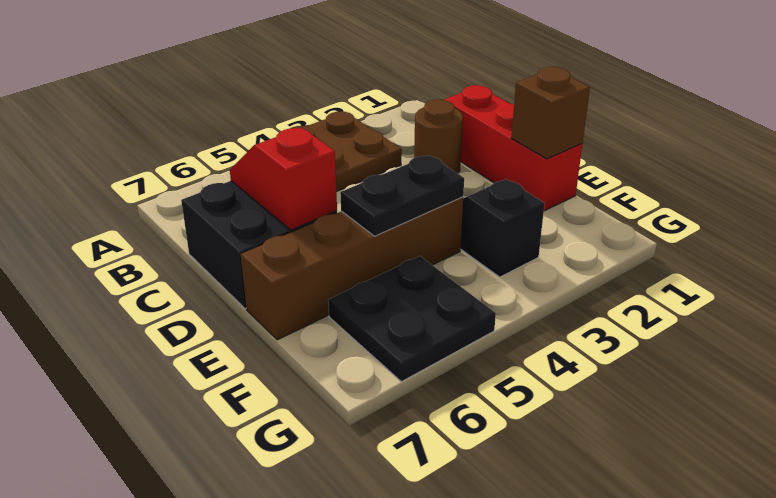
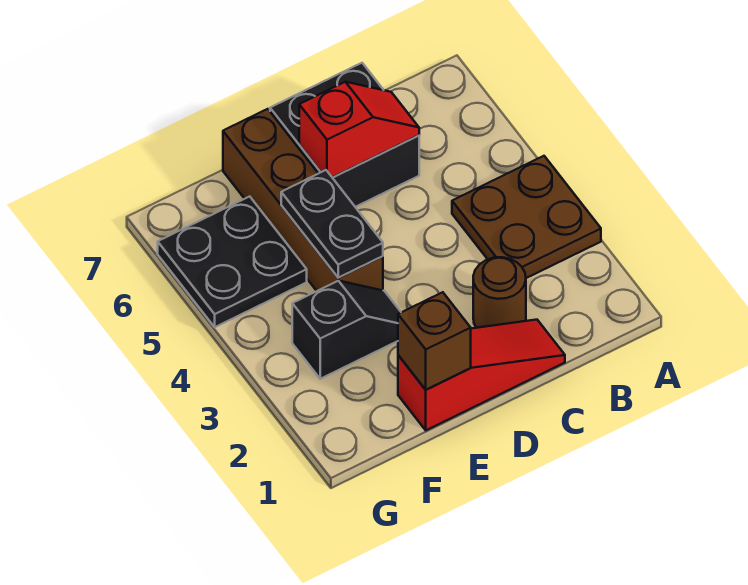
red 1x3 brick [444,85,582,211] -> red 1x3 slope [398,320,565,430]

